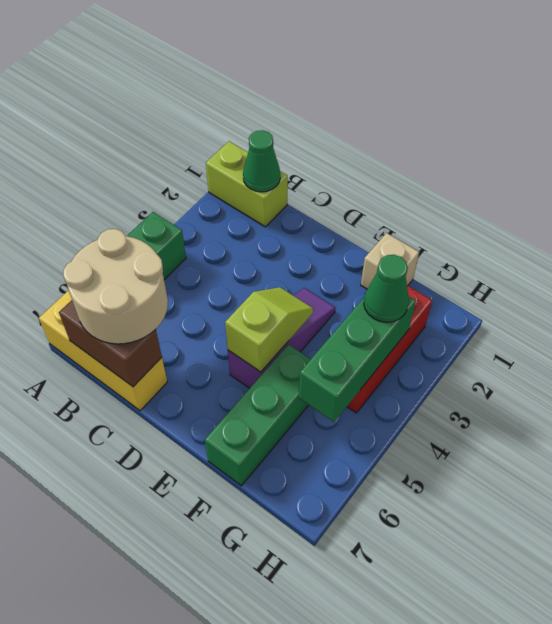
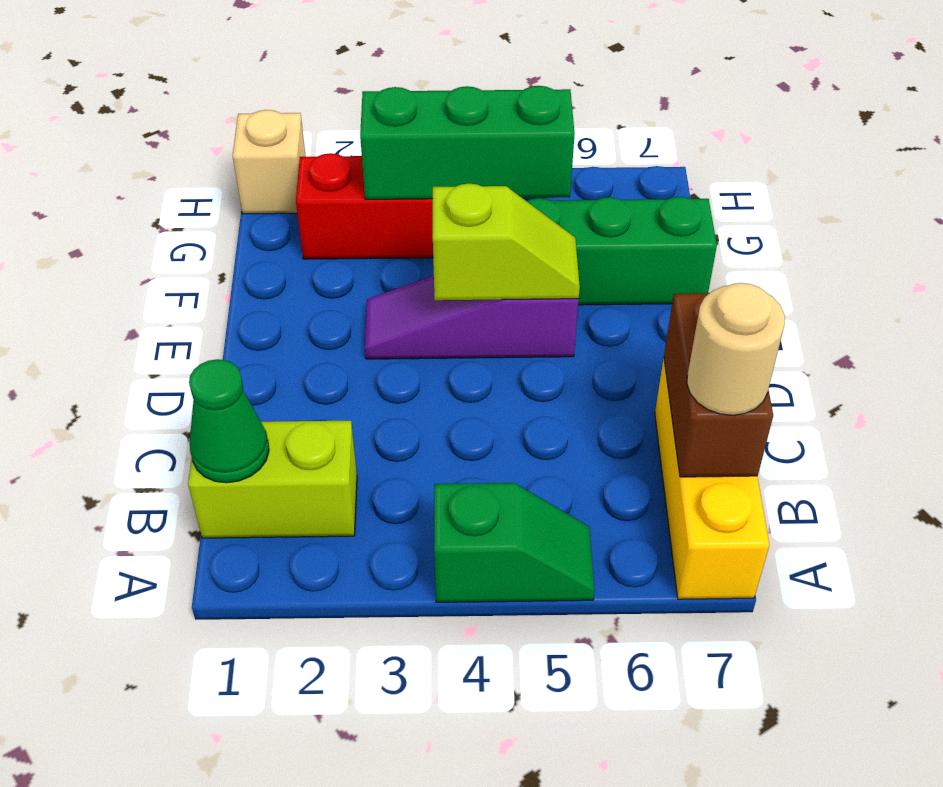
lime 1x2 brick [206,141,288,227] -> lime 1x2 brick turned to [188,421,357,538]
tan 2x2 round brick [63,229,168,344] -> tan 1x1 round brick [687,283,785,415]
lime 1x2 slope [225,287,313,372] -> lime 1x2 slope turned to [433,183,580,300]
tan 1x1 brick [361,233,419,289] -> tan 1x1 brick moved to [233,110,306,214]
green 1x1 cone [364,255,409,322] -> none

